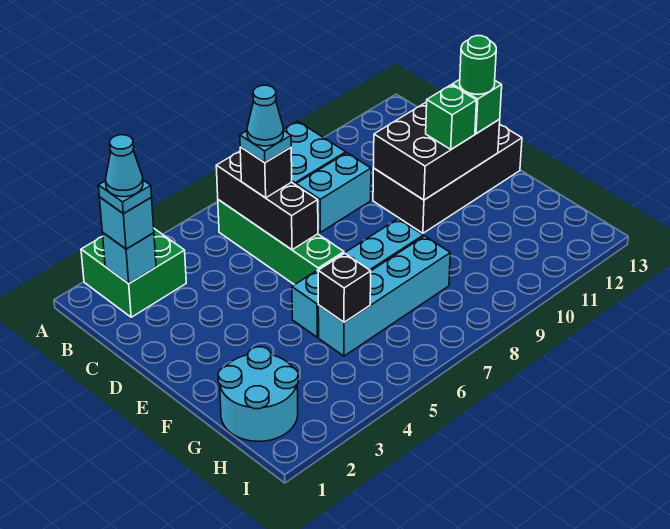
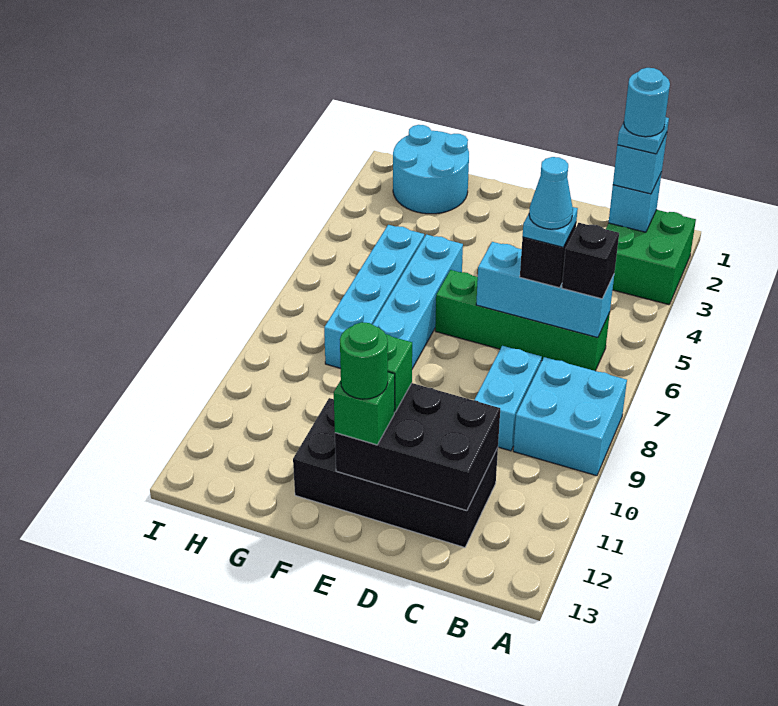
cyan 1x1 cone [106,135,143,197] -> cyan 1x1 round brick [624,68,670,137]
black 1x3 brick [216,151,318,250] -> cyan 1x3 brick [476,242,614,338]
black 2x4 brick [373,124,522,233] -> black 2x4 brick turned to [293,398,498,547]
black 2x3 brick [373,102,500,200] -> black 2x3 brick turned to [335,383,500,511]
black 1x1 brick [318,254,371,322] -> black 1x1 brick moved to [562,223,619,299]

